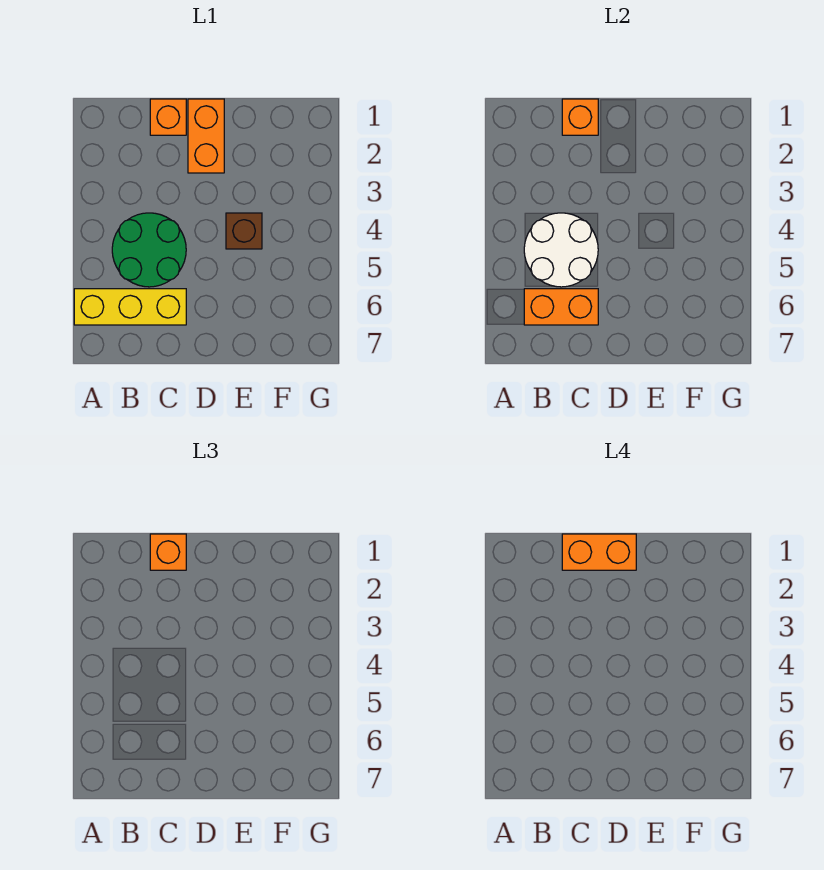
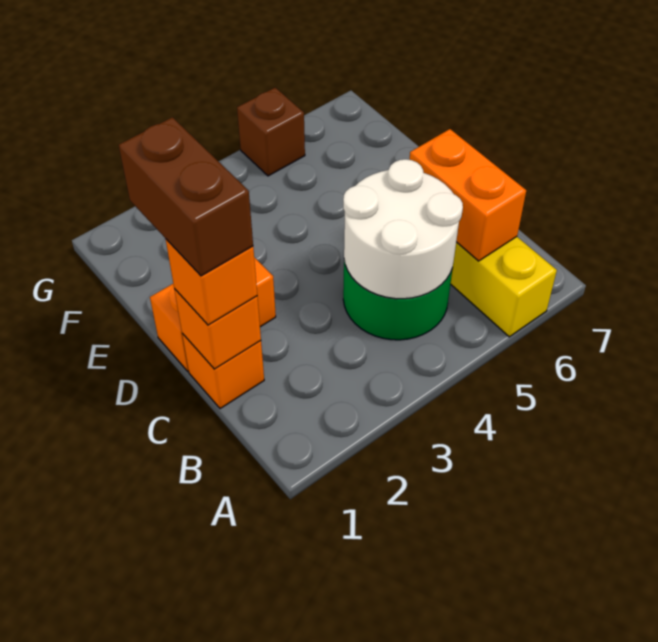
orange 1x2 brick [562,534,636,570] -> brown 1x2 brick [119,117,253,276]
brown 1x1 brick [226,213,262,249] -> brown 1x1 brick moved to [237,88,305,176]

